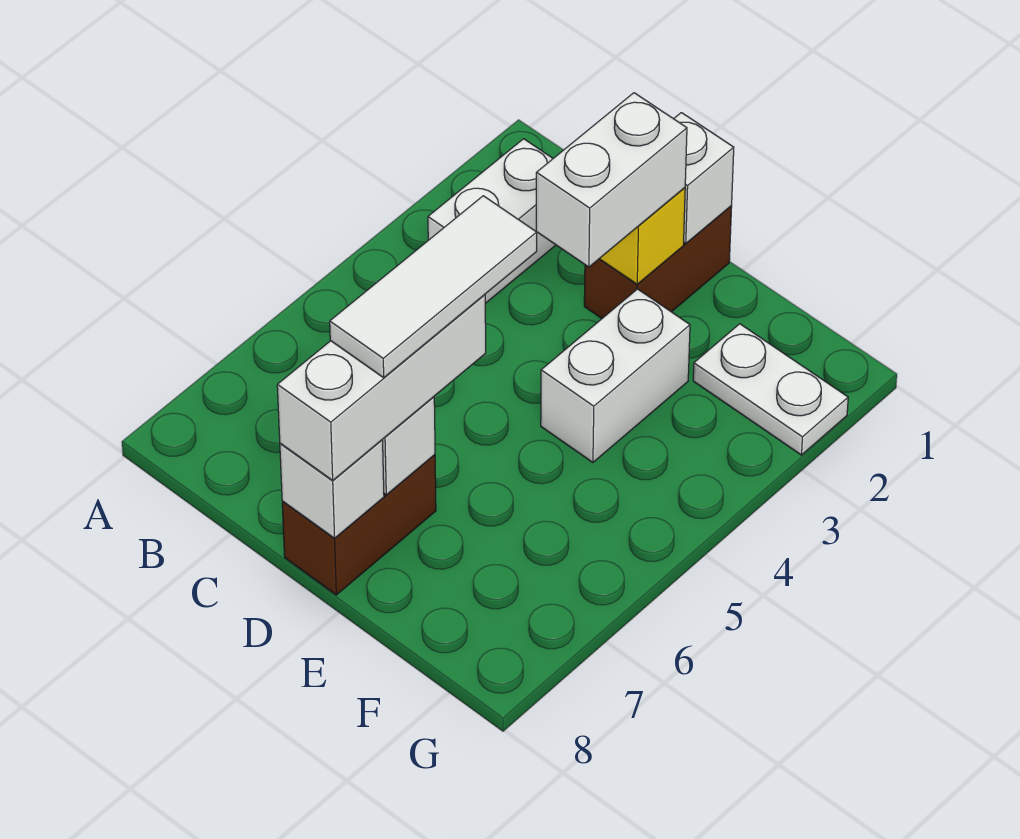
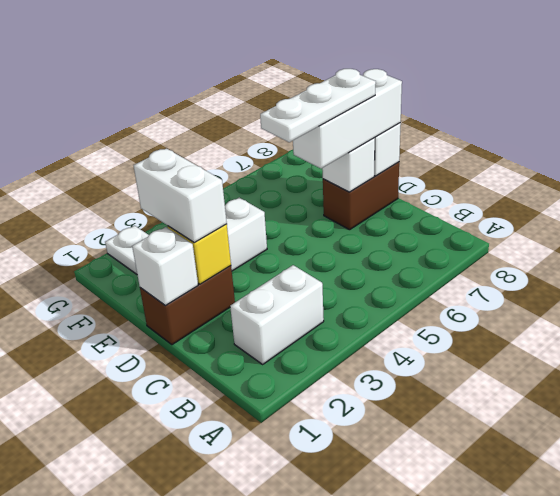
white 1x2 brick [536,93,687,267] -> white 1x2 brick turned to [134,149,227,242]
white 1x3 tile [330,196,537,378] -> white 1x3 plate [260,69,376,142]

